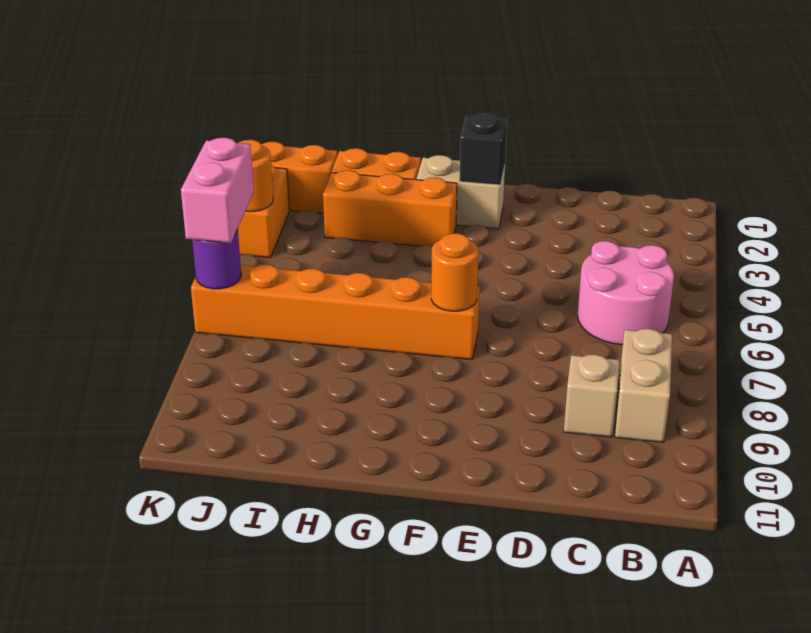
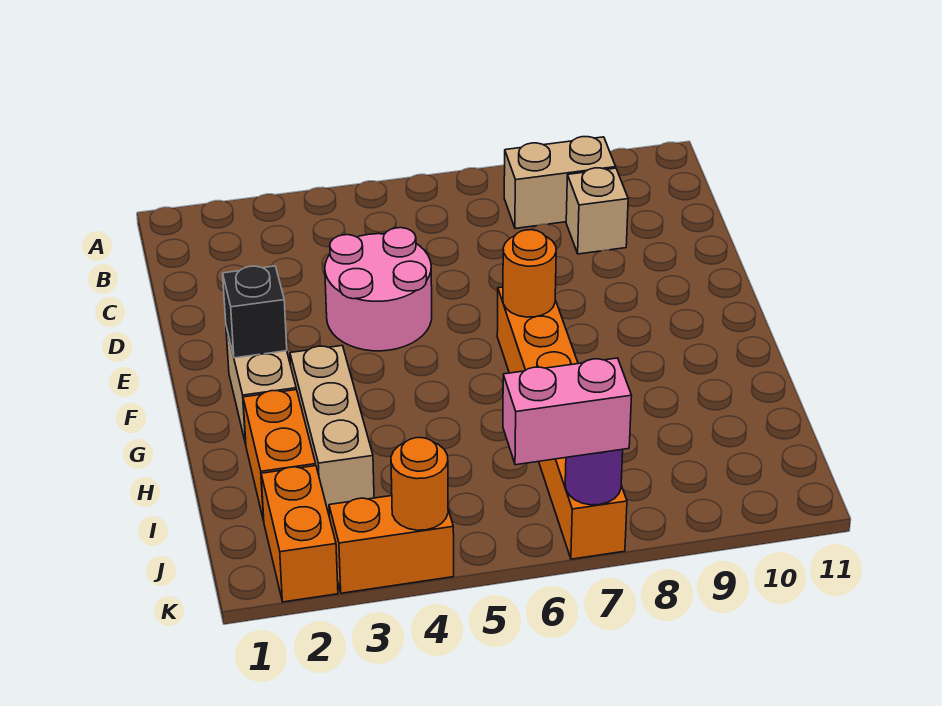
pink 2x2 round brick [578,241,674,345] -> pink 2x2 round brick moved to [325,228,432,351]
orange 1x3 brick [323,170,457,246] -> tan 1x3 brick [290,346,374,512]

